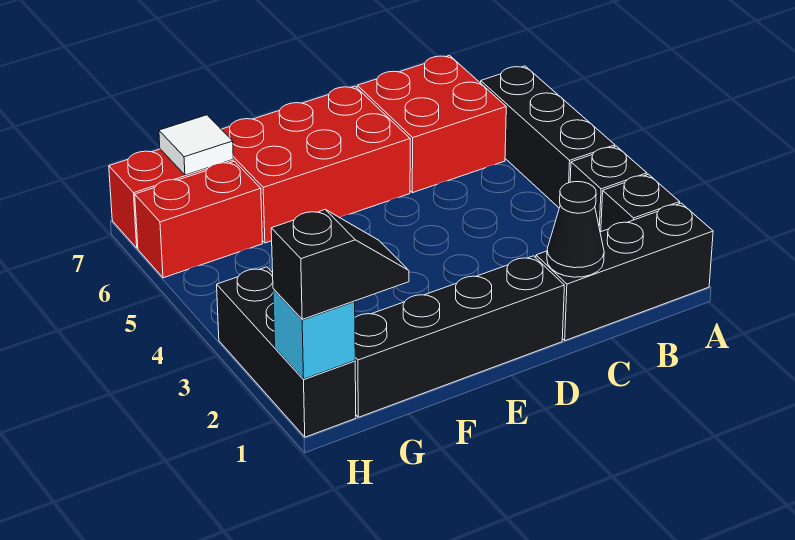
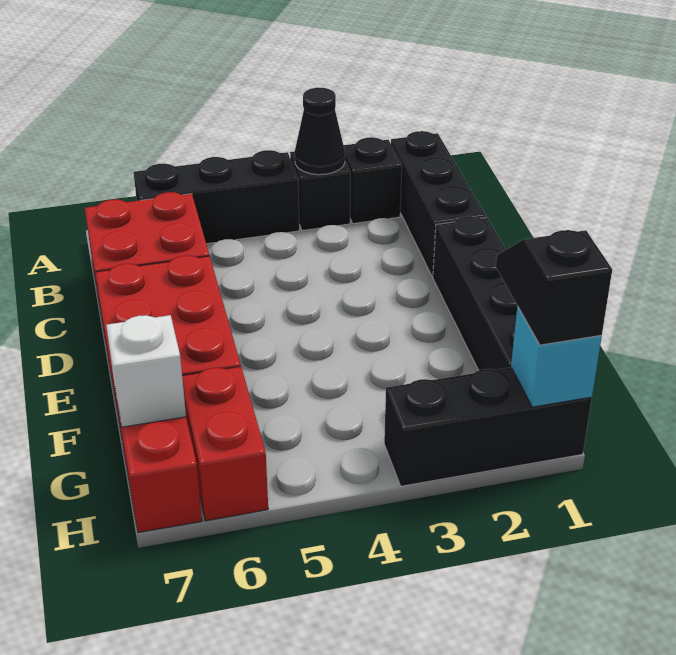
black 1x1 cone [547,182,604,277] -> black 1x1 cone moved to [295,88,345,175]
white 1x1 tile [159,115,233,175] -> white 1x1 brick [106,315,186,427]

